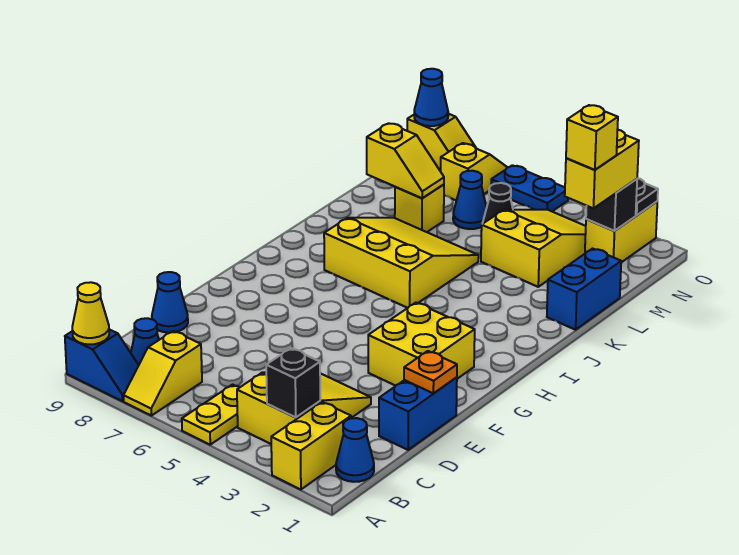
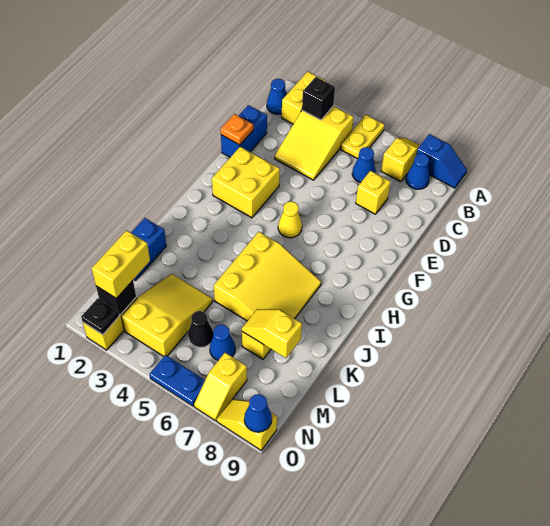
blue 1x2 slope [65,329,139,401] -> blue 1x2 slope turned to [416,134,467,188]
yellow 1x1 cone [72,282,109,344] -> yellow 1x1 cone moved to [278,201,302,238]
blue 1x1 cone [152,272,188,333] -> blue 1x1 cone moved to [352,147,376,183]
yellow 3x3 slope [324,218,479,308] -> yellow 3x3 slope turned to [214,232,321,321]
yellow 2x3 slope [481,210,586,287] -> yellow 2x3 slope turned to [121,274,213,356]
yellow 1x1 brick [566,105,618,170] -> yellow 1x1 brick moved to [356,171,391,214]

